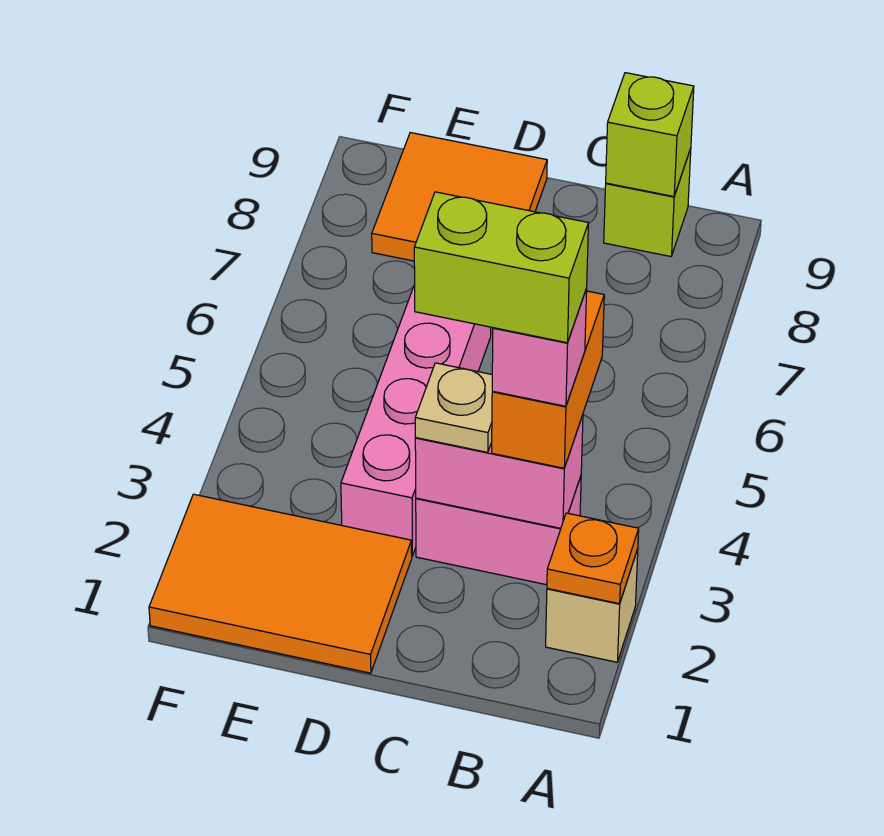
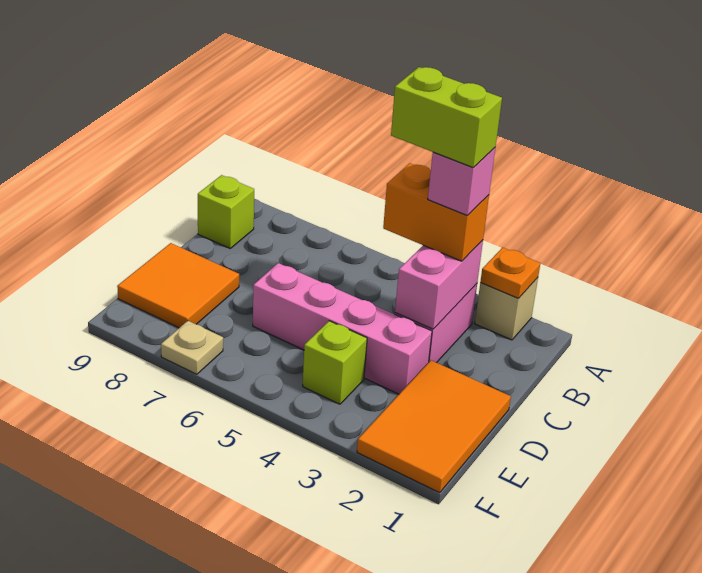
lime 1x2 brick [414,192,588,343] -> lime 1x2 brick turned to [391,67,502,168]
lime 1x1 brick [606,73,694,197] -> lime 1x1 brick moved to [303,321,367,404]
tan 1x1 plate [415,363,492,452] -> tan 1x1 plate moved to [161,321,223,374]

